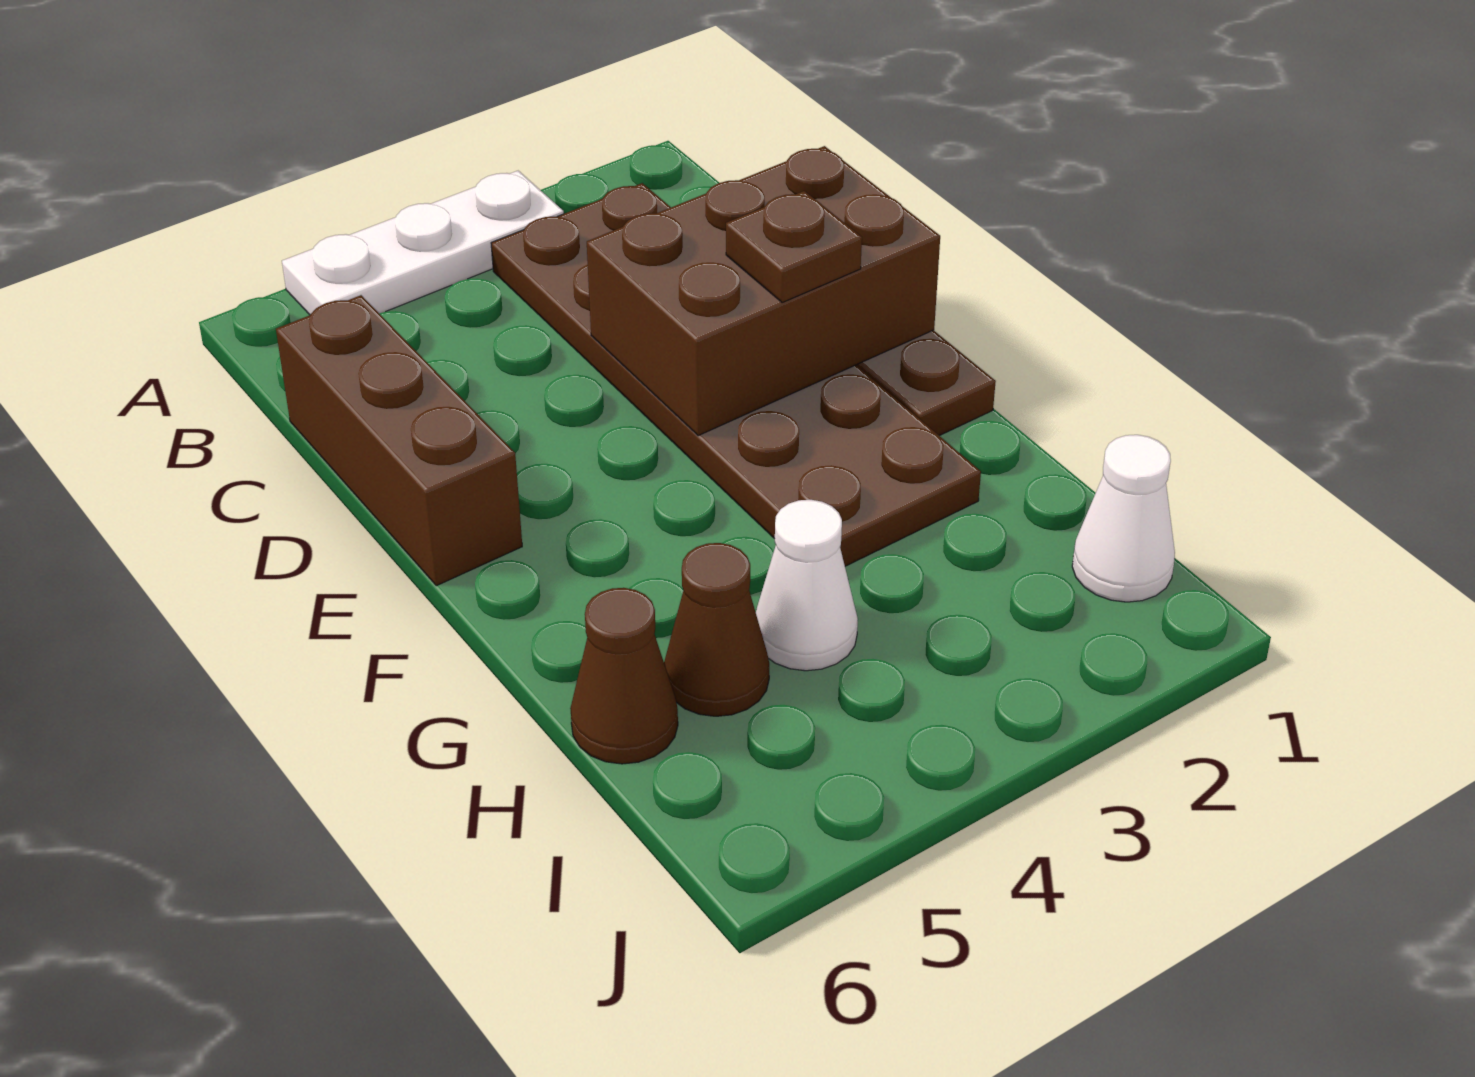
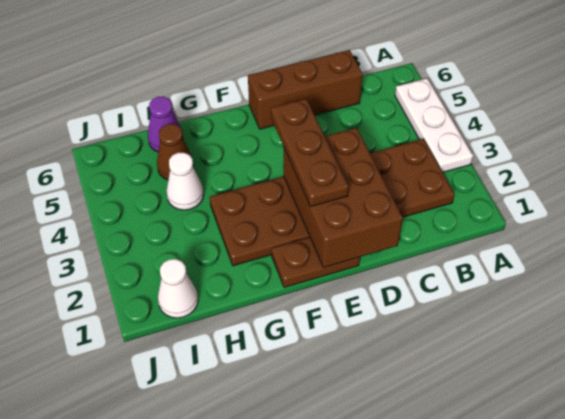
brown 1x1 plate [726,191,862,303] -> brown 1x3 plate [271,99,349,207]
brown 1x1 cone [570,588,678,764] -> purple 1x1 cone [148,96,183,152]

